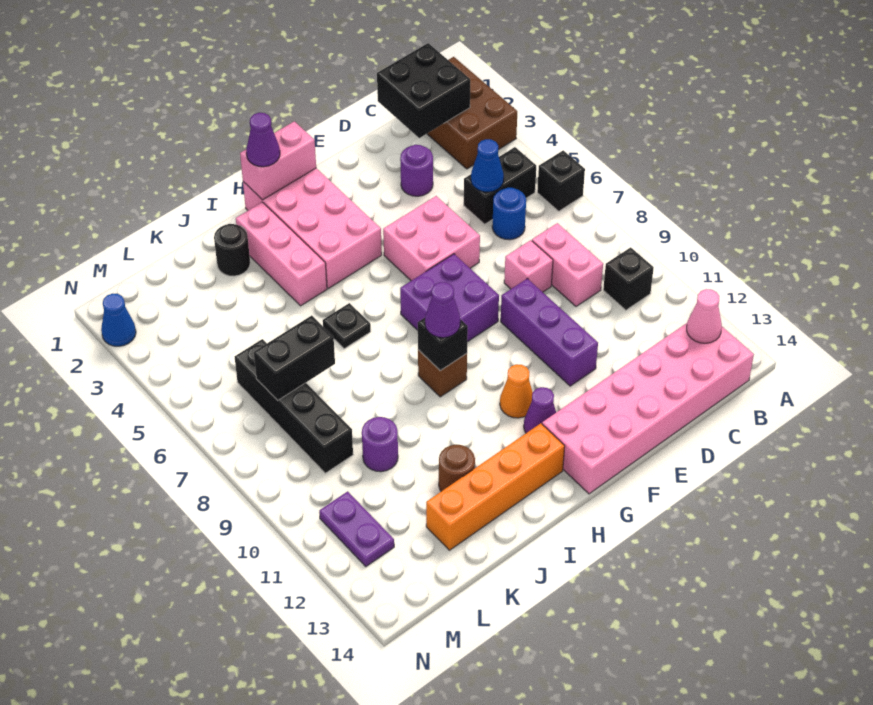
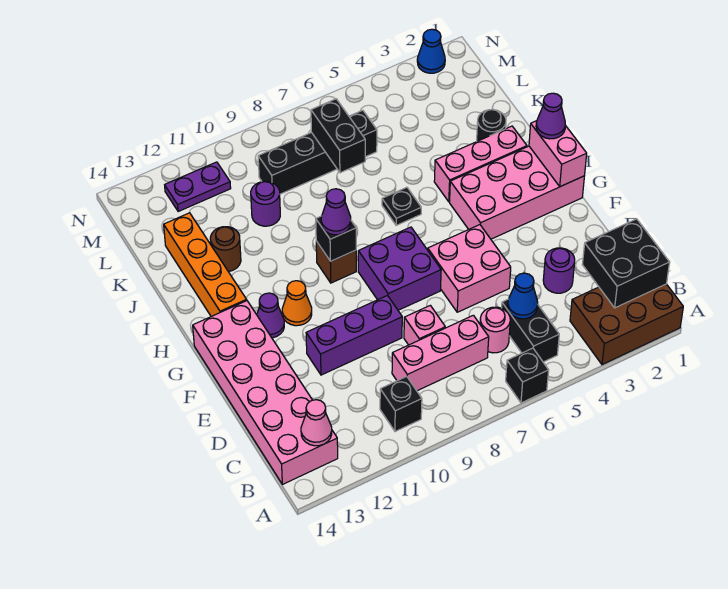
blue 1x1 round brick [492,188,526,240] -> pink 1x1 round brick [480,307,510,353]
pink 1x2 brick [532,223,603,306] -> pink 1x3 brick [392,315,489,391]

